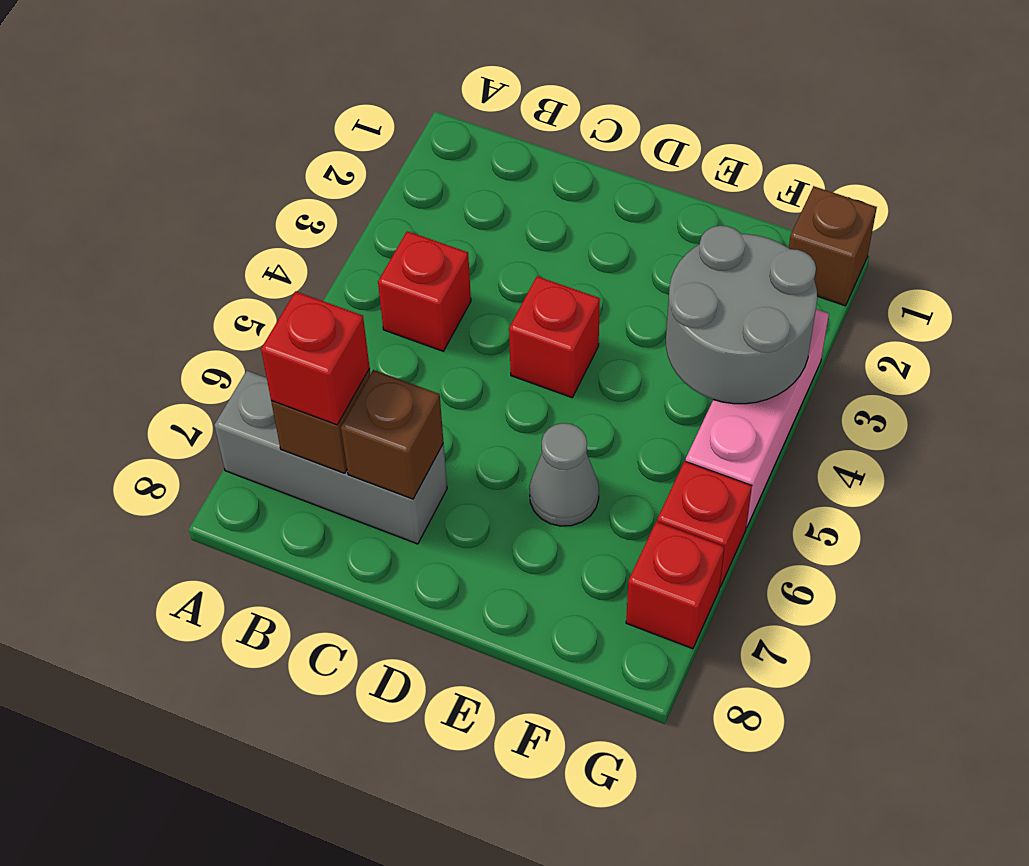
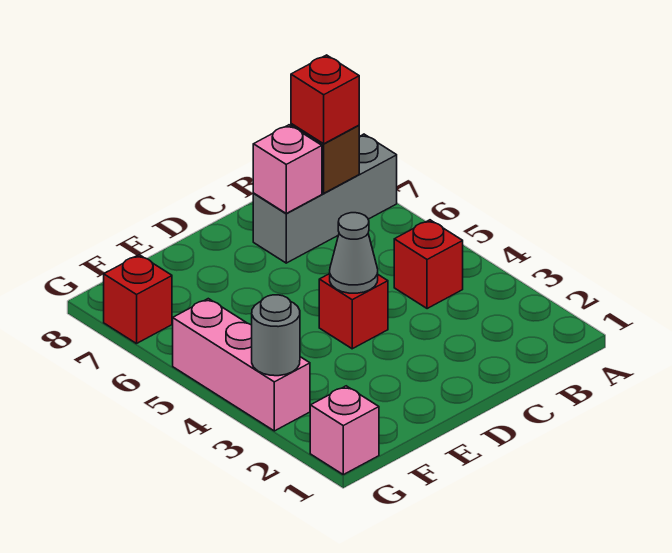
brown 1x1 brick [341,370,444,499] -> pink 1x1 brick [253,125,322,213]
grey 1x1 cone [529,423,599,526] -> grey 1x1 cone moved to [330,213,378,293]
grey 2x2 round brick [666,226,817,404] -> grey 1x1 round brick [252,295,300,376]
brown 1x1 brick [789,186,877,306] -> pink 1x1 brick [310,386,379,475]
red 1x1 brick [657,461,752,587] -> none

